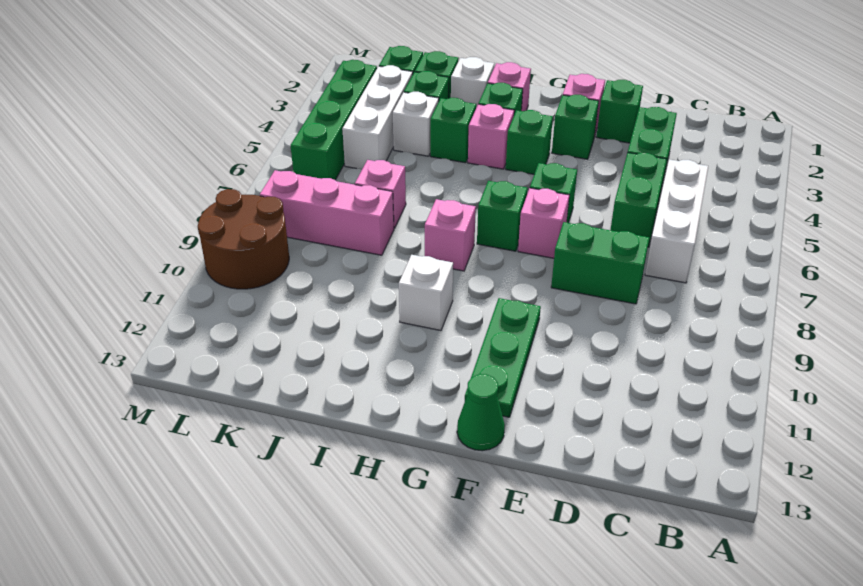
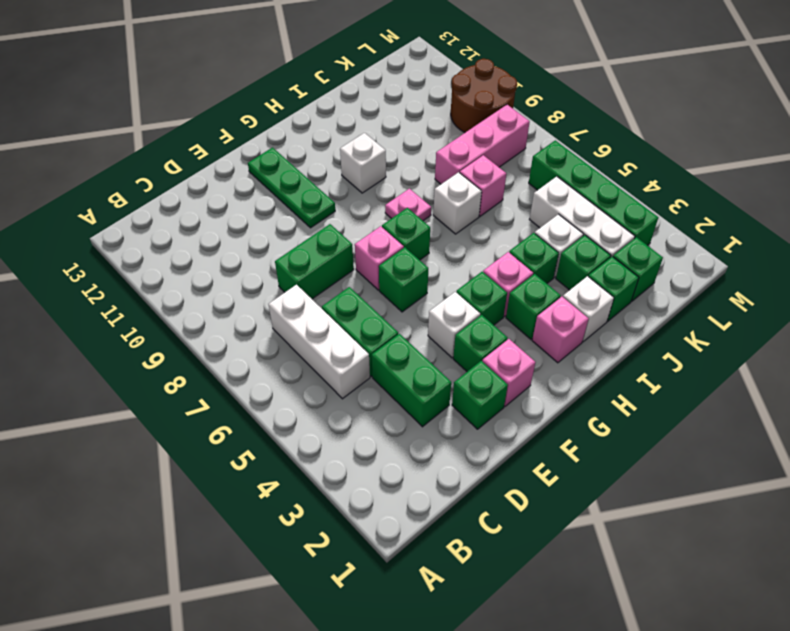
none -> white 1x1 brick [428,292,480,358]
green 1x1 cone [457,374,505,451] -> none
pink 1x1 brick [425,199,476,271] -> pink 1x1 plate [385,189,431,221]
none -> white 1x1 brick [433,172,482,234]

